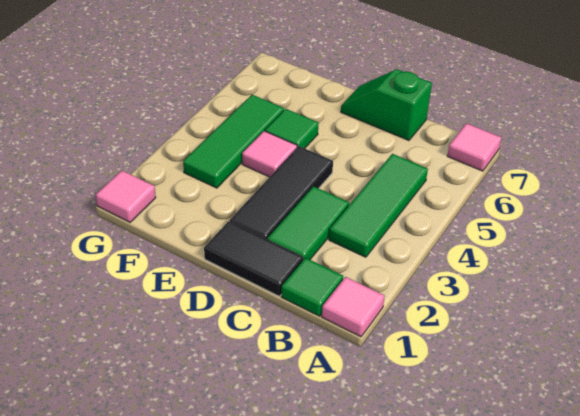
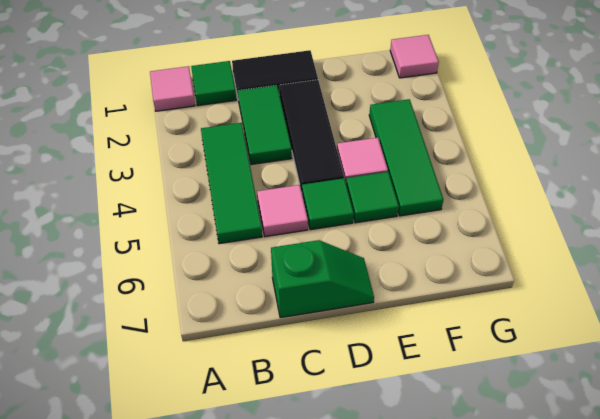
pink 1x1 tile [447,123,502,171] -> pink 1x1 tile moved to [257,185,308,237]
none -> green 1x1 tile [302,178,354,230]

